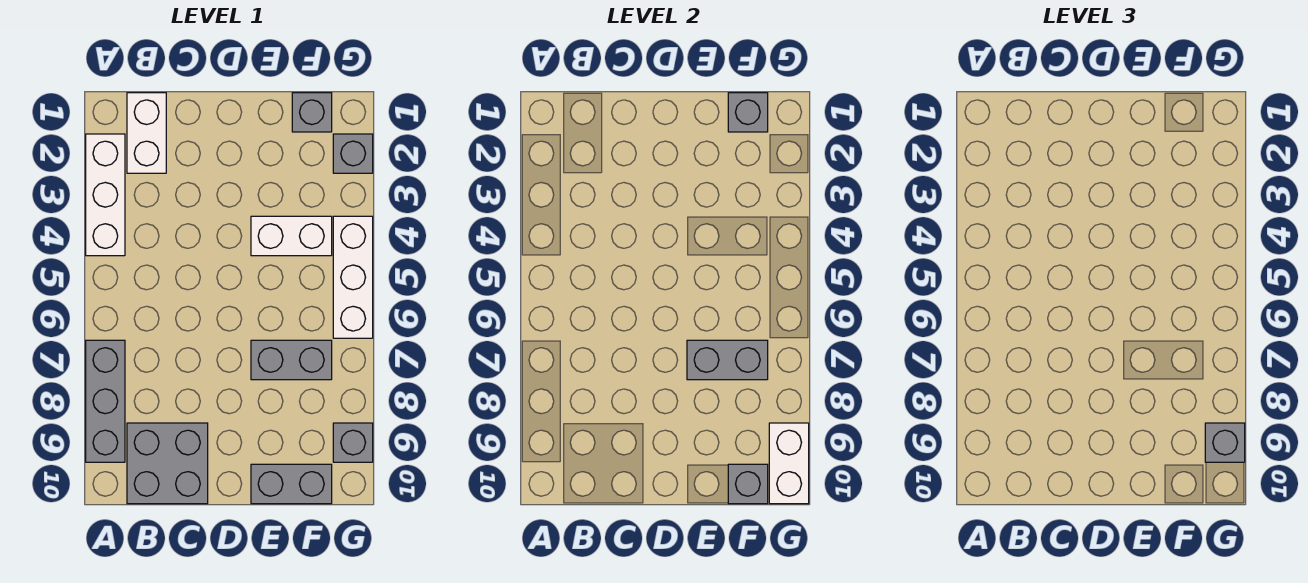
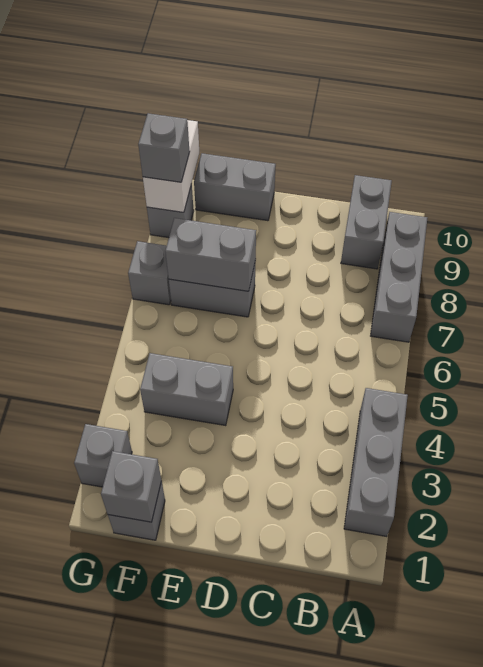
white 1x3 brick [86,134,125,256] -> grey 1x3 brick [344,388,408,537]
white 1x2 brick [127,93,166,173] -> none
grey 2x2 brick [127,423,208,504] -> grey 1x2 brick [341,175,392,269]
white 1x2 brick [251,216,332,256] -> grey 1x2 brick [140,353,233,425]
grey 1x1 brick [728,464,768,504] -> grey 1x1 brick moved to [128,241,171,305]
white 1x3 brick [333,216,373,338] -> none

